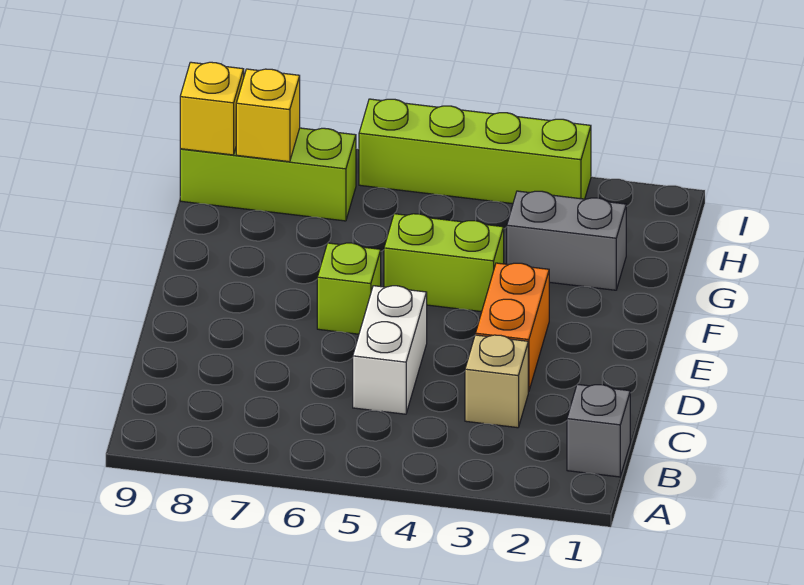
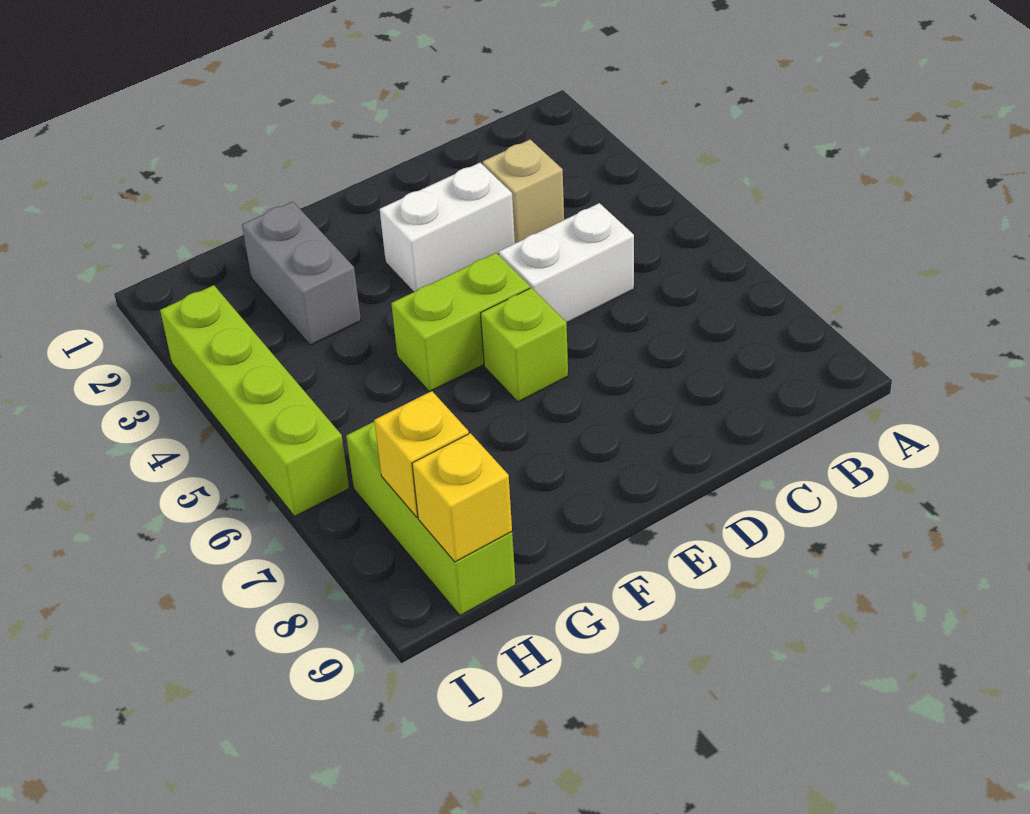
grey 1x1 brick [567,384,630,477] -> none
orange 1x2 brick [476,263,549,392] -> white 1x2 brick [380,163,515,292]
lime 1x2 brick [384,214,504,312] -> lime 1x2 brick turned to [391,253,530,392]

